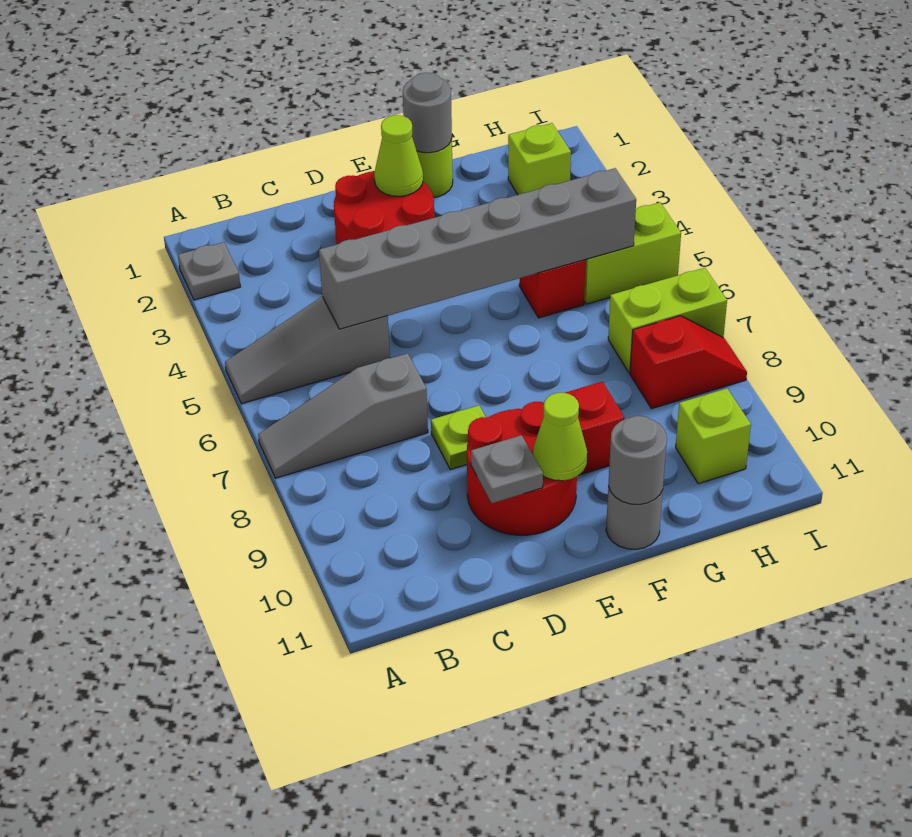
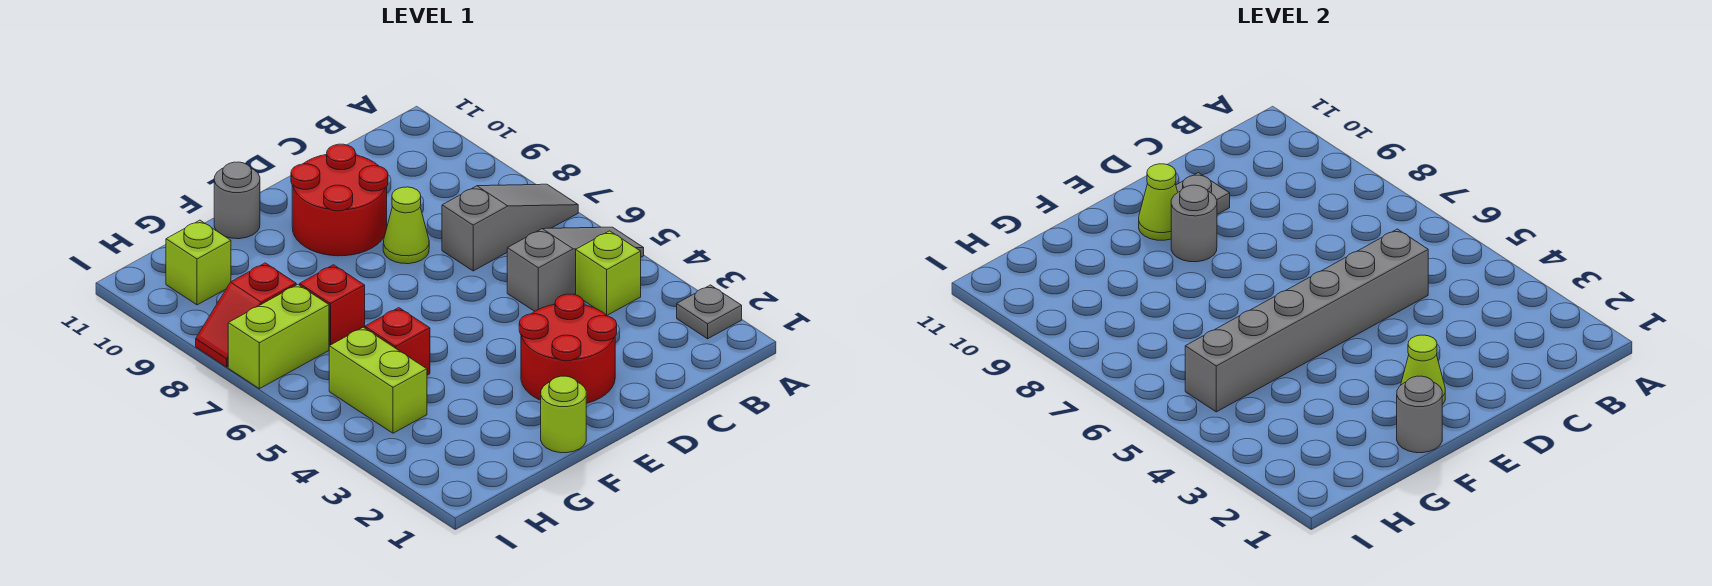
lime 1x1 plate [431,405,486,470] -> lime 1x1 cone [383,187,429,264]
red 1x1 brick [566,382,624,475] -> red 1x1 brick moved to [300,265,365,346]
grey 1x1 round brick [608,416,667,505] -> grey 1x1 round brick moved to [1171,185,1217,262]
lime 1x1 brick [508,123,571,195] -> lime 1x1 brick moved to [576,231,641,315]
lime 1x2 brick [584,202,681,304] -> lime 1x2 brick turned to [329,327,427,433]

